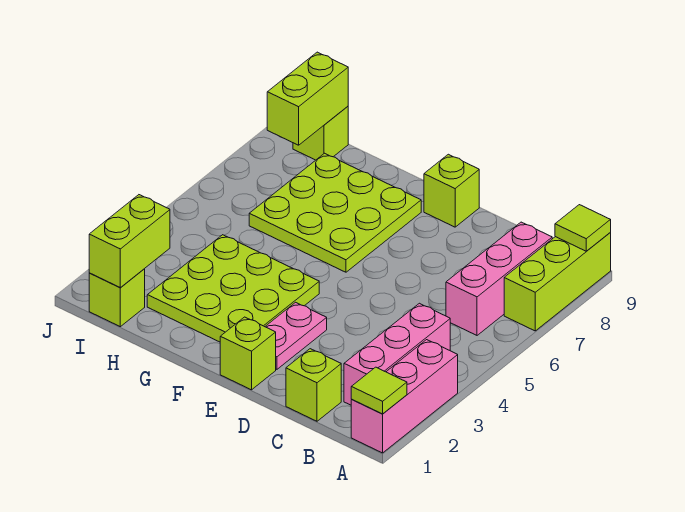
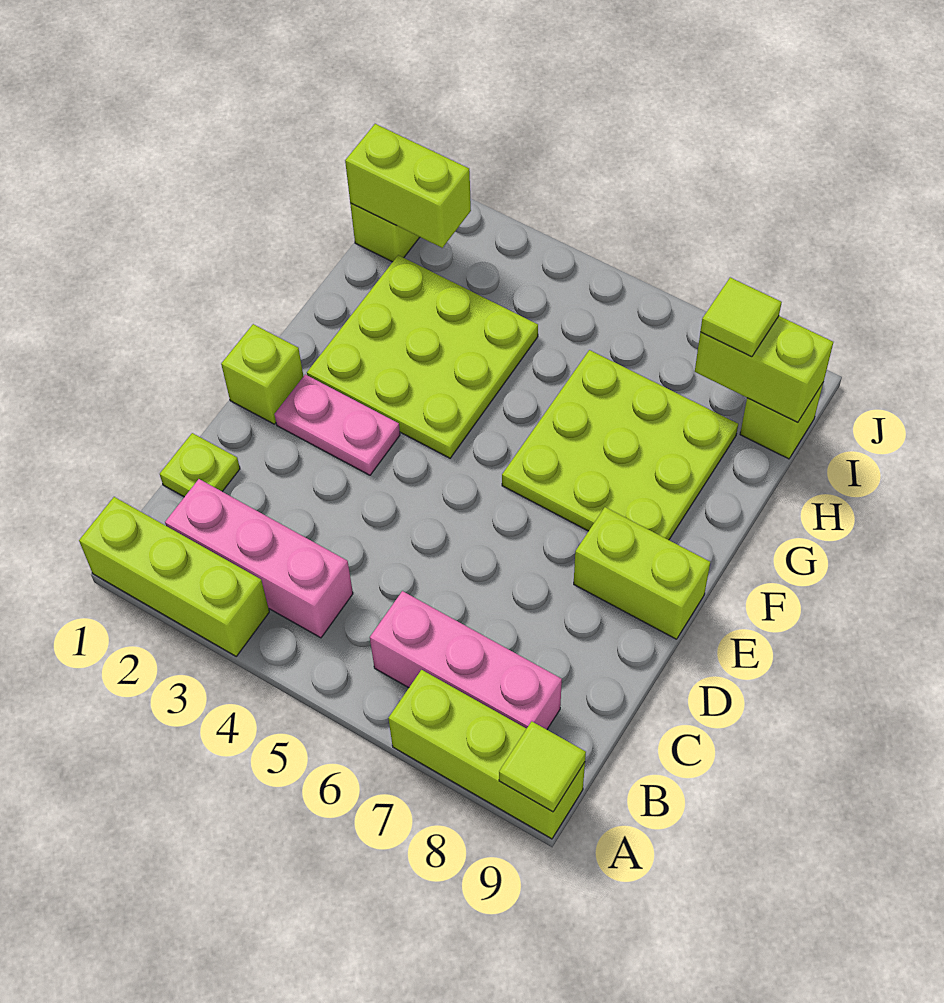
pink 1x3 brick [351,340,458,453] -> lime 1x3 brick [79,497,269,656]
lime 1x1 tile [351,367,407,414] -> lime 1x1 tile moved to [700,278,782,357]
lime 1x1 brick [286,349,341,421] -> lime 1x1 plate [160,433,240,497]
lime 1x1 brick [424,154,479,227] -> lime 1x2 brick [574,507,710,639]

